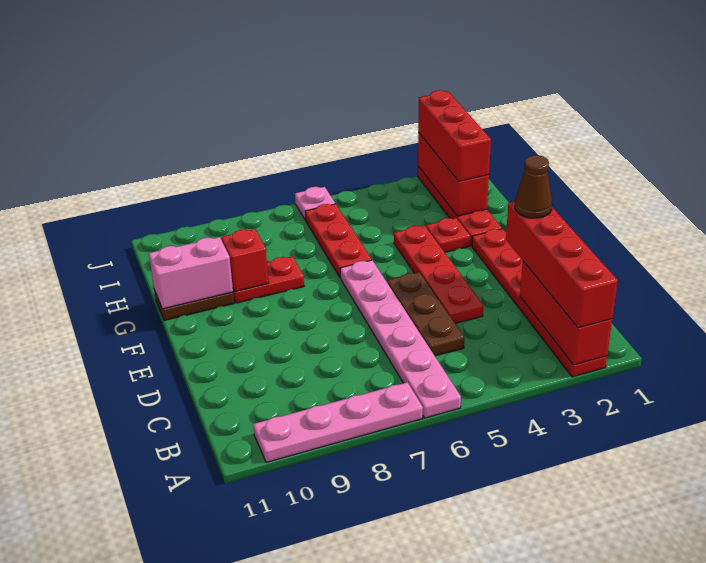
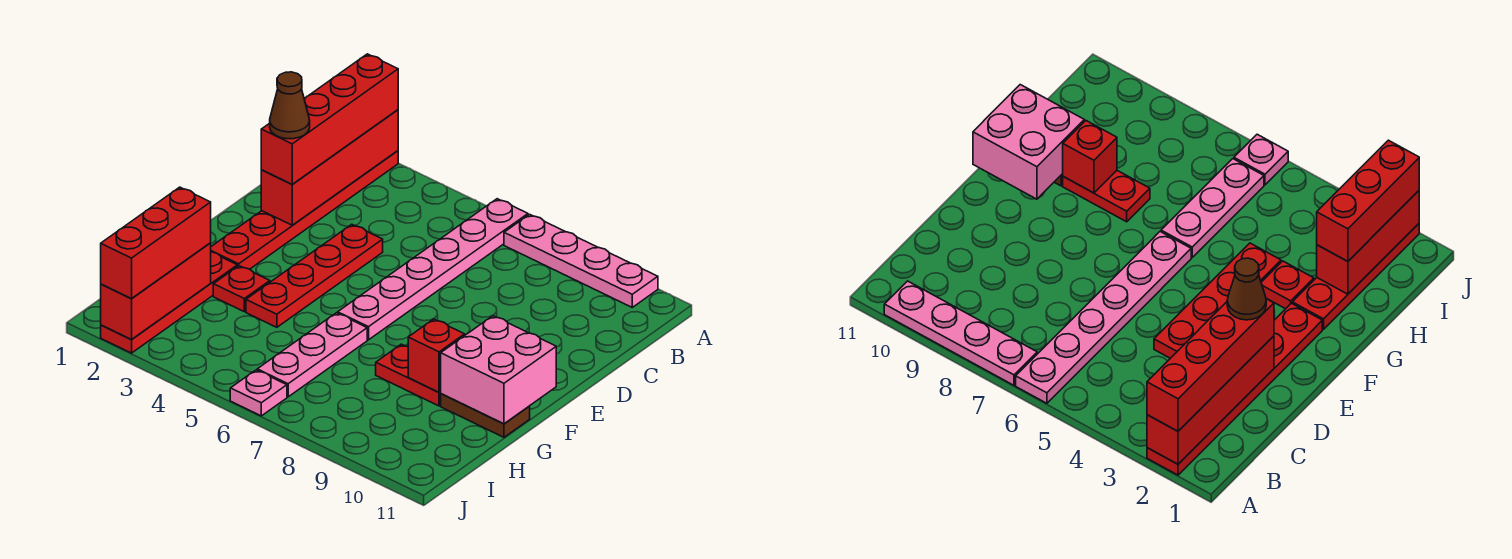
red 1x3 brick [520,261,612,365] -> red 1x4 brick [261,110,398,225]
brown 1x3 plate [387,272,464,356] -> none
red 1x3 plate [305,204,372,277] -> pink 1x3 plate [257,313,367,397]
pink 1x2 brick [149,237,233,309] -> pink 2x2 brick [441,316,556,424]

